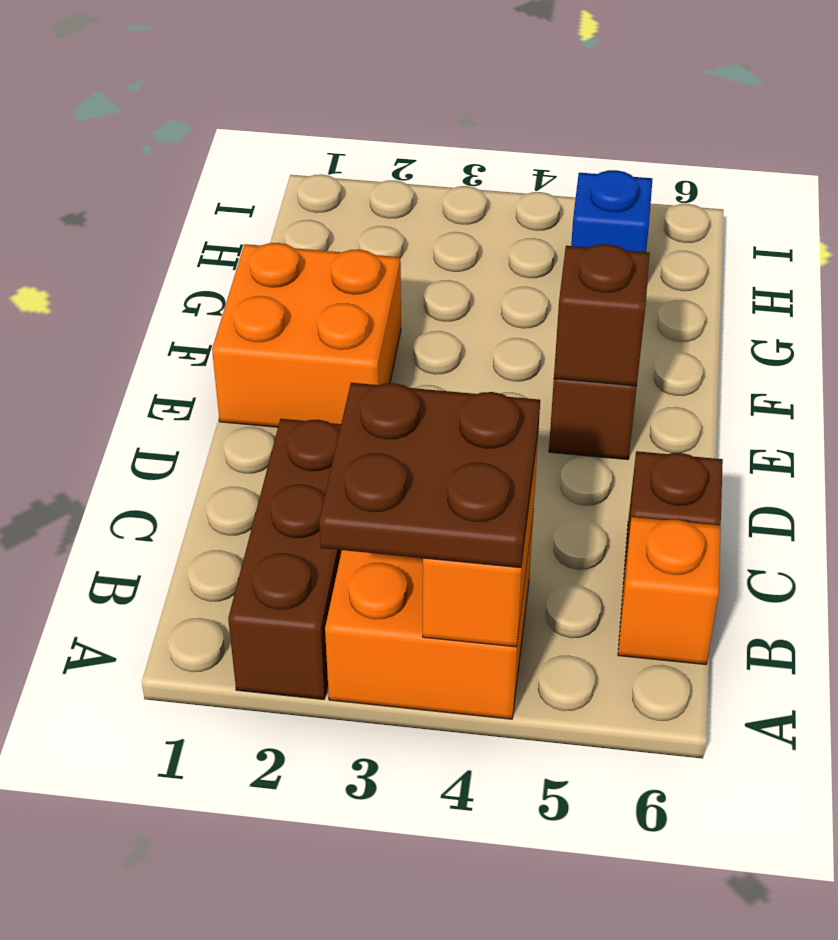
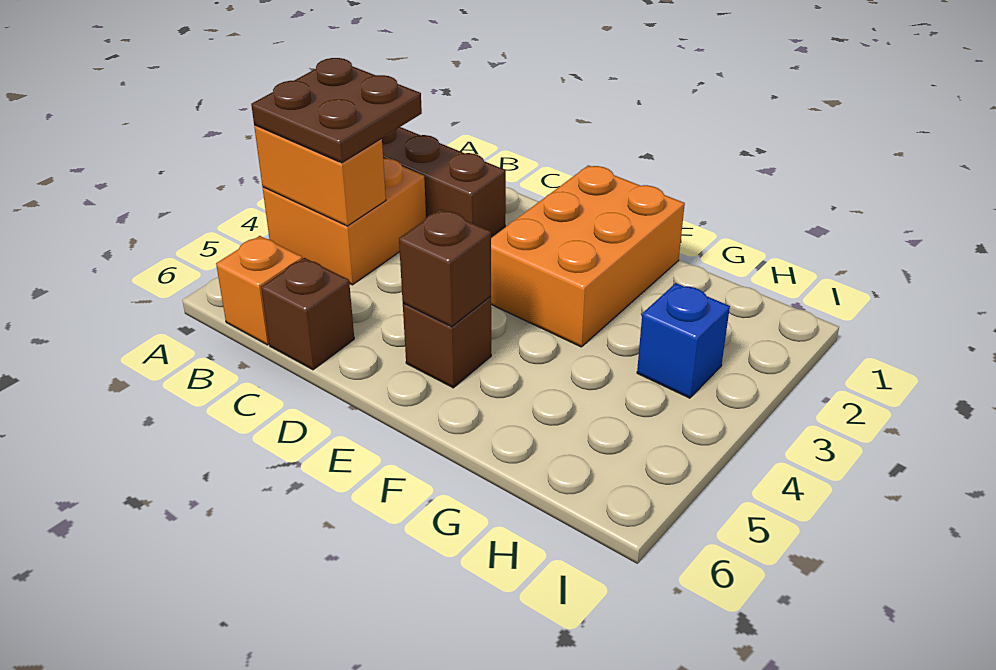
orange 2x2 brick [212,243,401,427] -> orange 2x3 brick [491,165,685,347]
blue 1x1 brick [571,170,652,252] -> blue 1x1 brick moved to [637,283,730,398]

